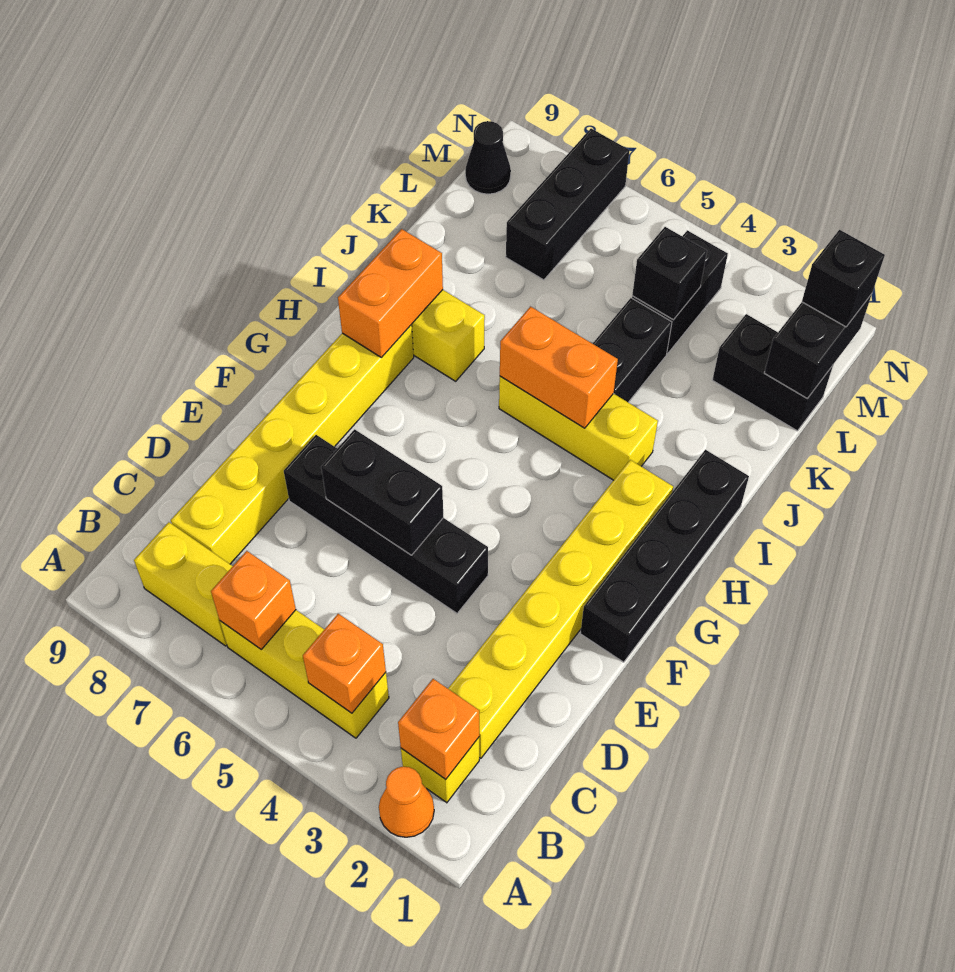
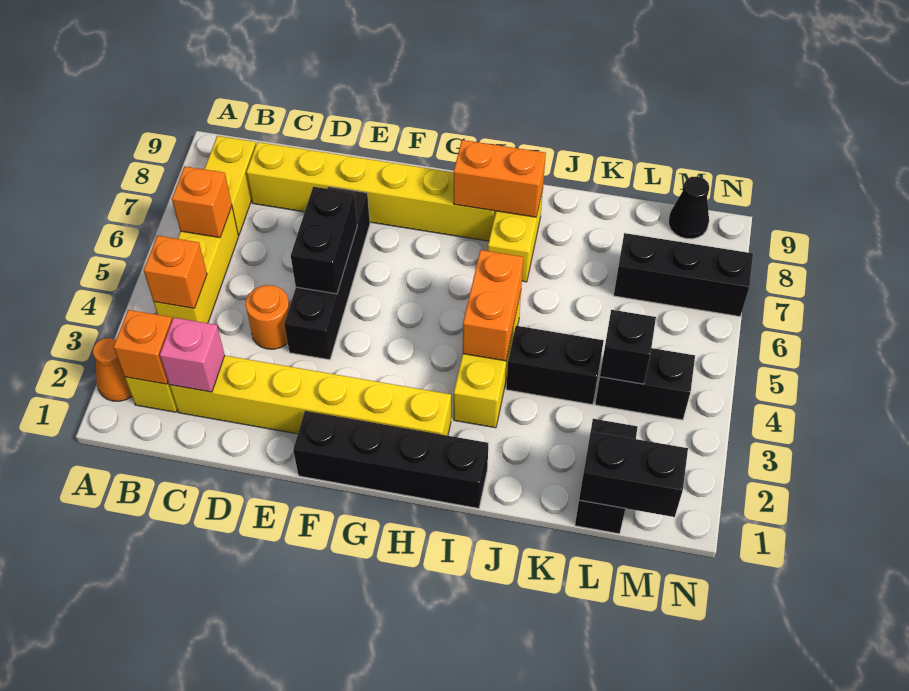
none -> pink 1x1 brick [160,318,225,392]
none -> orange 1x1 round brick [245,285,289,349]
black 1x1 brick [802,230,885,327] -> none

